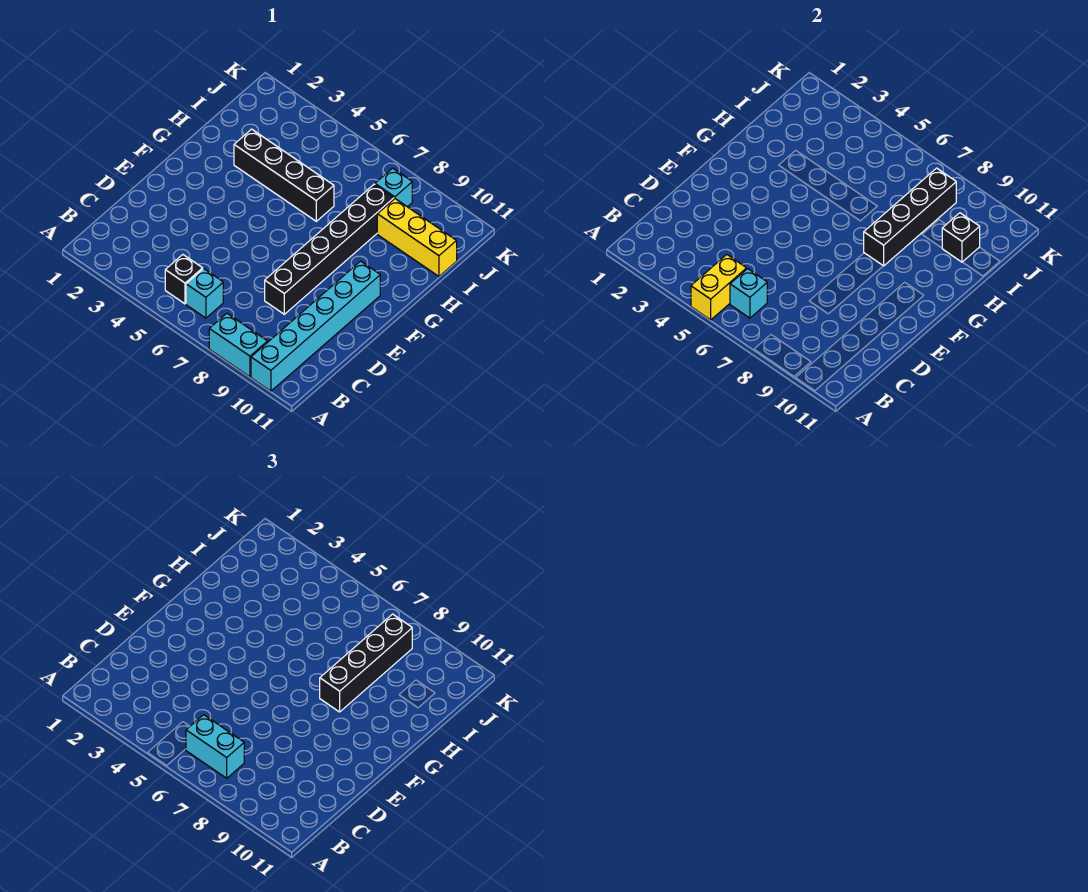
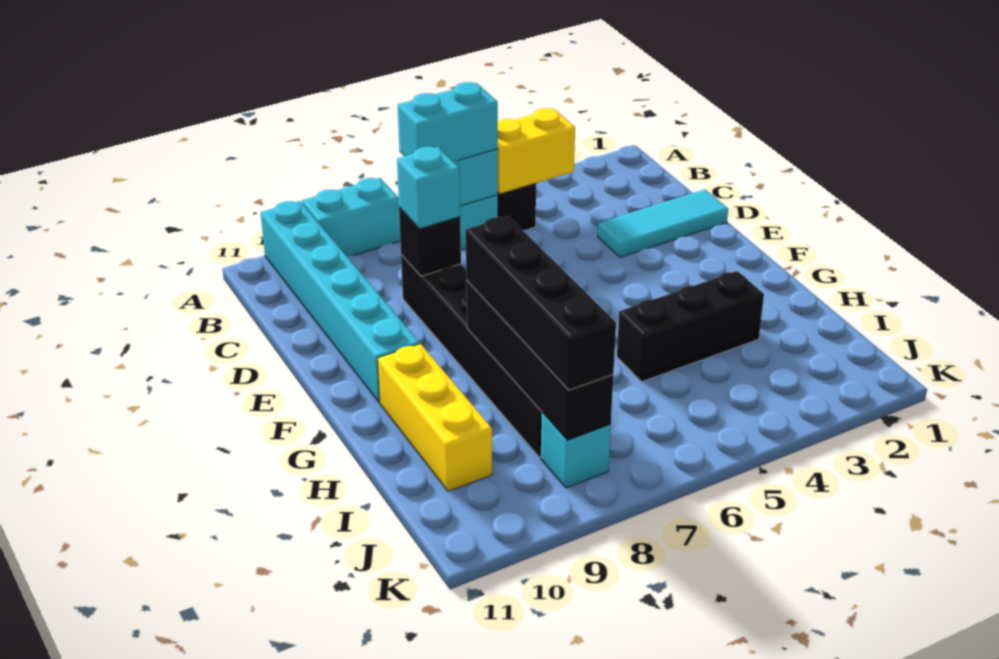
yellow 1x2 brick [691,255,747,320] -> yellow 1x2 brick turned to [498,108,575,194]
none -> cyan 1x3 tile [598,189,728,257]
none -> cyan 1x1 brick [397,147,460,229]
black 1x4 brick [234,129,334,221] -> black 1x3 brick [617,271,764,382]
yellow 1x3 brick [377,199,457,276] -> yellow 1x3 brick turned to [378,344,492,491]
black 1x1 brick [942,213,980,262] -> black 1x1 brick moved to [399,207,461,276]

